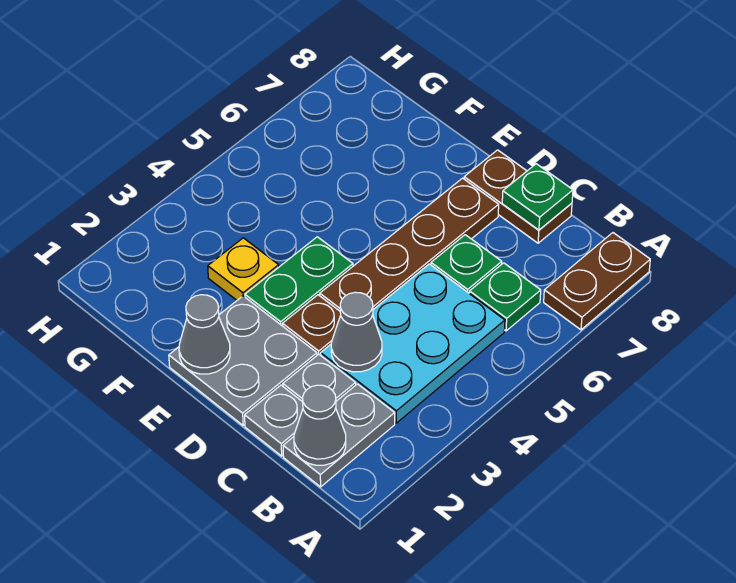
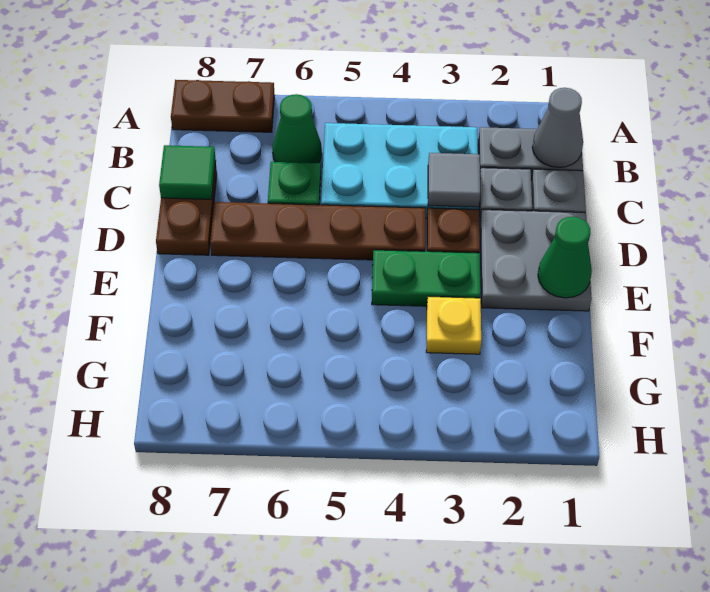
green 1x1 plate [469,263,541,331] -> green 1x1 cone [273,94,322,163]
grey 1x1 cone [331,292,382,372] -> grey 1x1 tile [428,153,480,207]
green 1x1 plate [502,164,573,230] -> green 1x1 tile [159,145,216,199]
grey 1x1 cone [179,295,230,374] -> green 1x1 cone [538,217,592,298]

